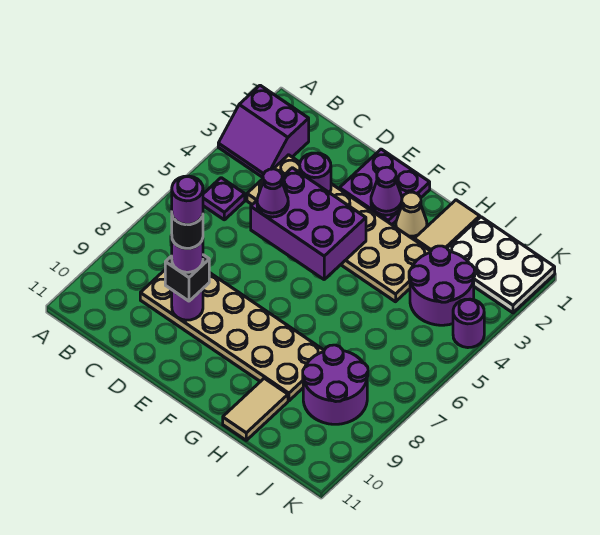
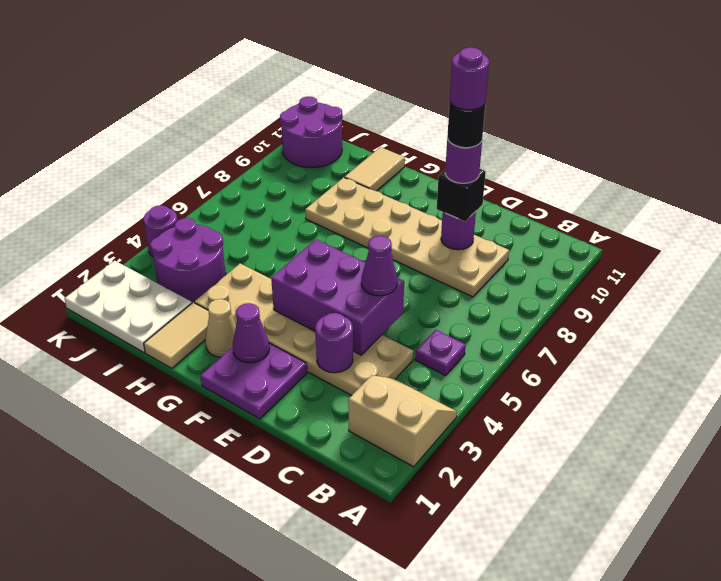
purple 2x2 slope [218,85,309,177] -> tan 2x2 slope [348,375,457,467]
purple 2x2 round brick [303,345,368,424] -> purple 2x2 round brick moved to [280,97,343,168]

